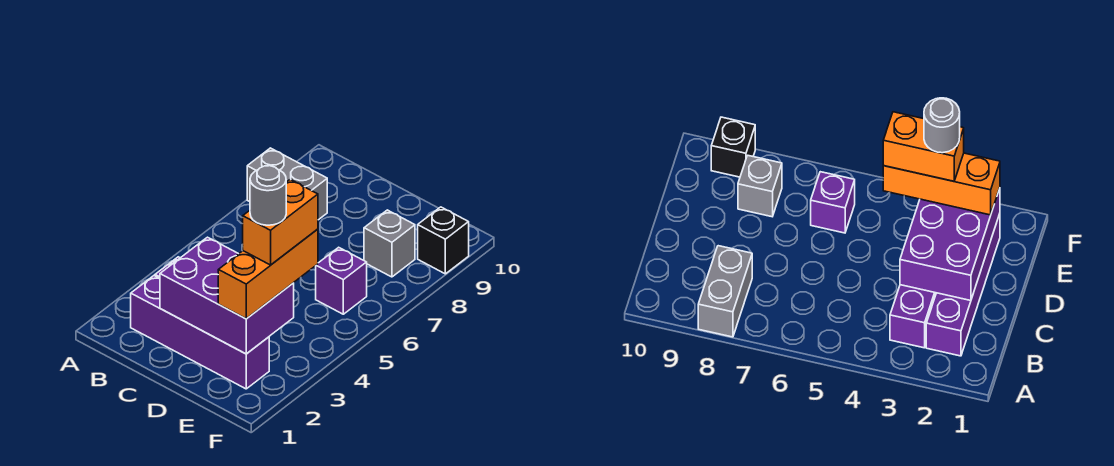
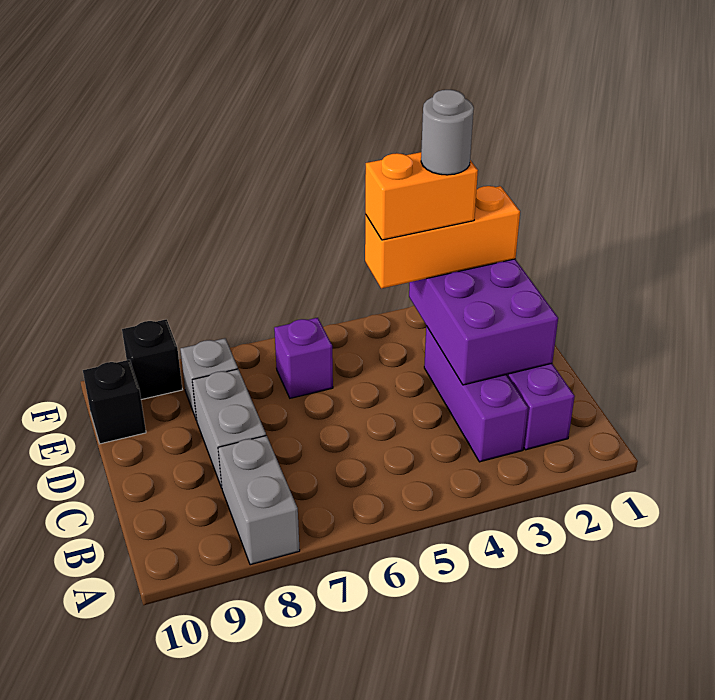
none -> grey 1x2 brick [192,369,266,488]
none -> black 1x1 brick [83,360,146,444]

